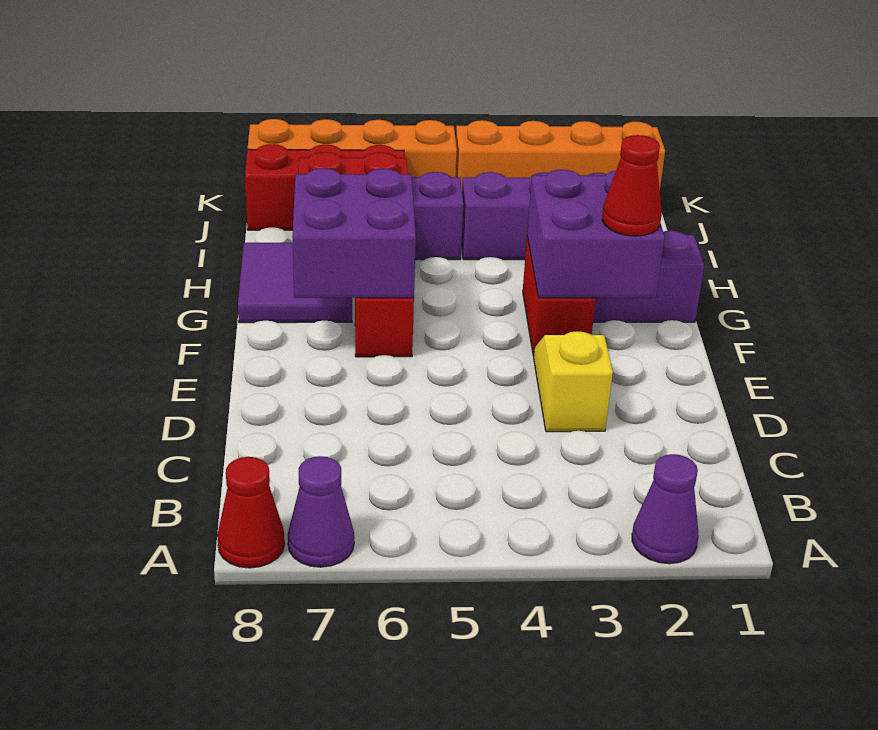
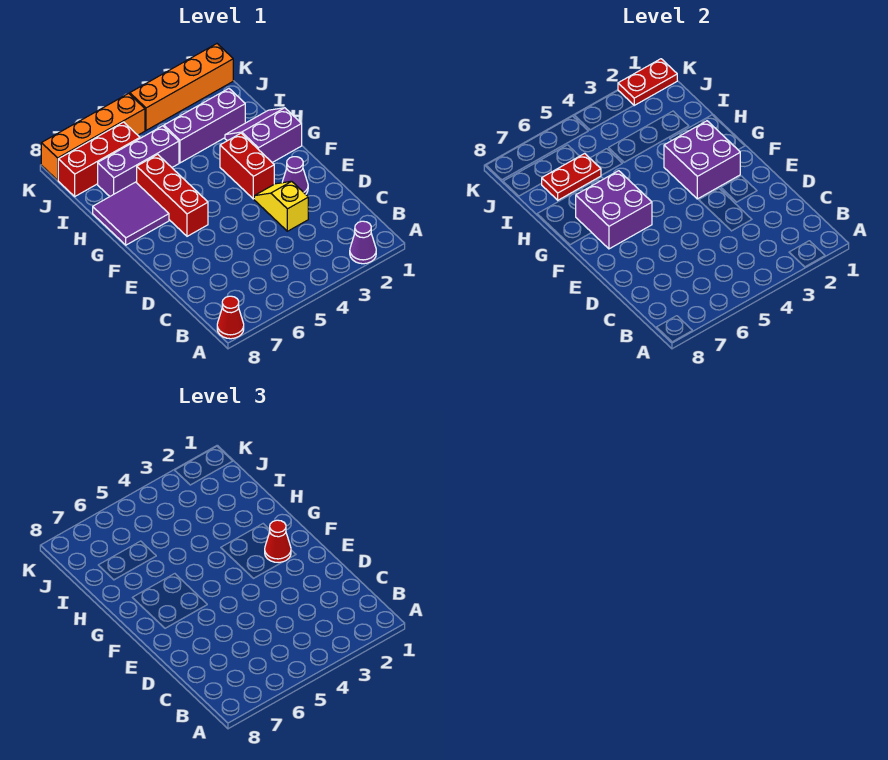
purple 1x1 cone [288,456,354,567] -> purple 1x1 cone moved to [282,157,308,194]
none -> red 1x2 plate [618,59,677,105]

